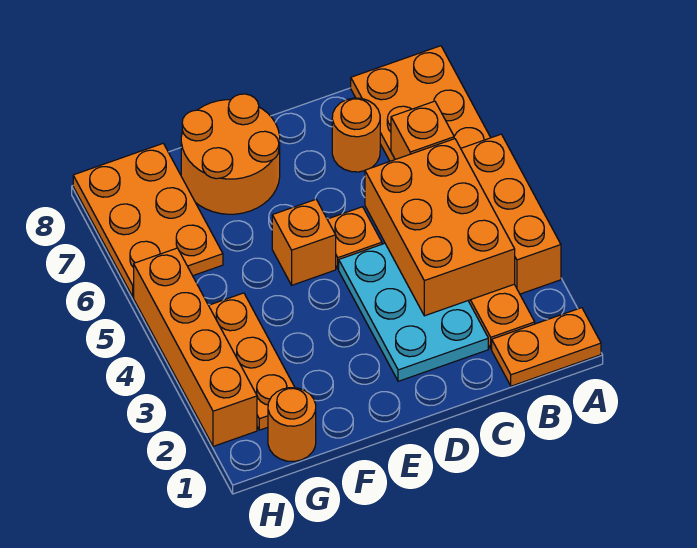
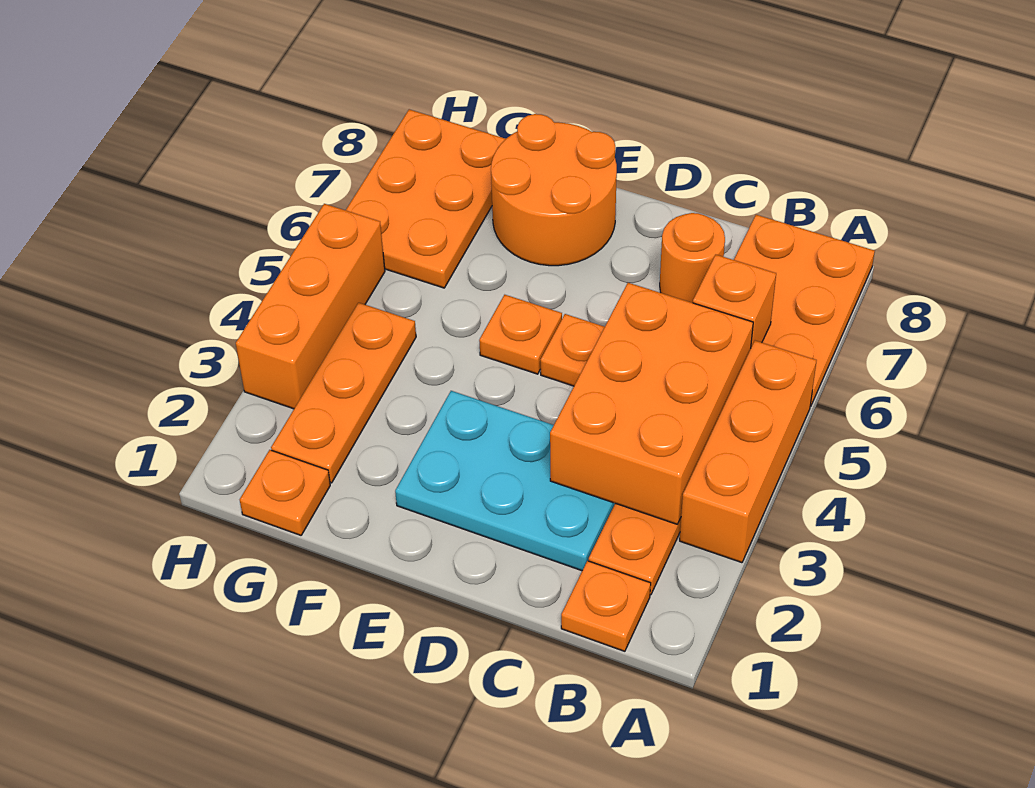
orange 1x2 plate [492,308,601,386] -> orange 1x1 plate [561,561,651,651]
cyan 2x3 plate [339,243,488,381] -> cyan 2x3 plate turned to [395,391,615,571]
orange 1x1 brick [272,199,336,285] -> orange 1x1 plate [479,295,562,374]
orange 1x1 round brick [268,388,316,461] -> orange 1x1 plate [240,450,330,535]
orange 1x4 brick [134,248,257,446] -> orange 1x3 brick [236,204,385,409]

